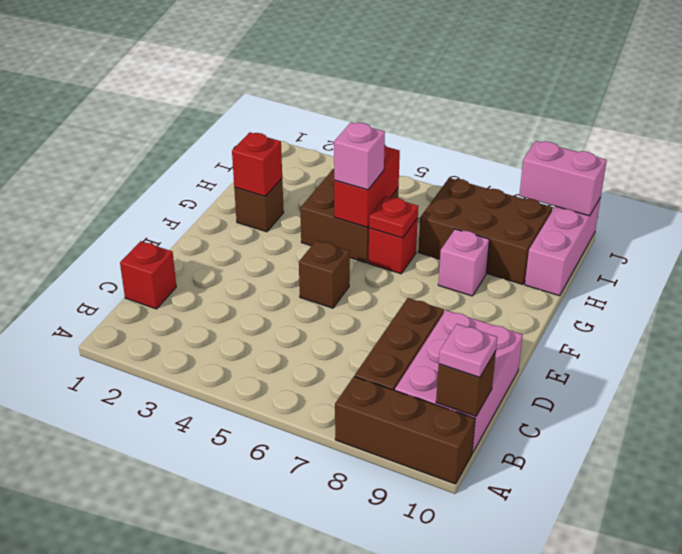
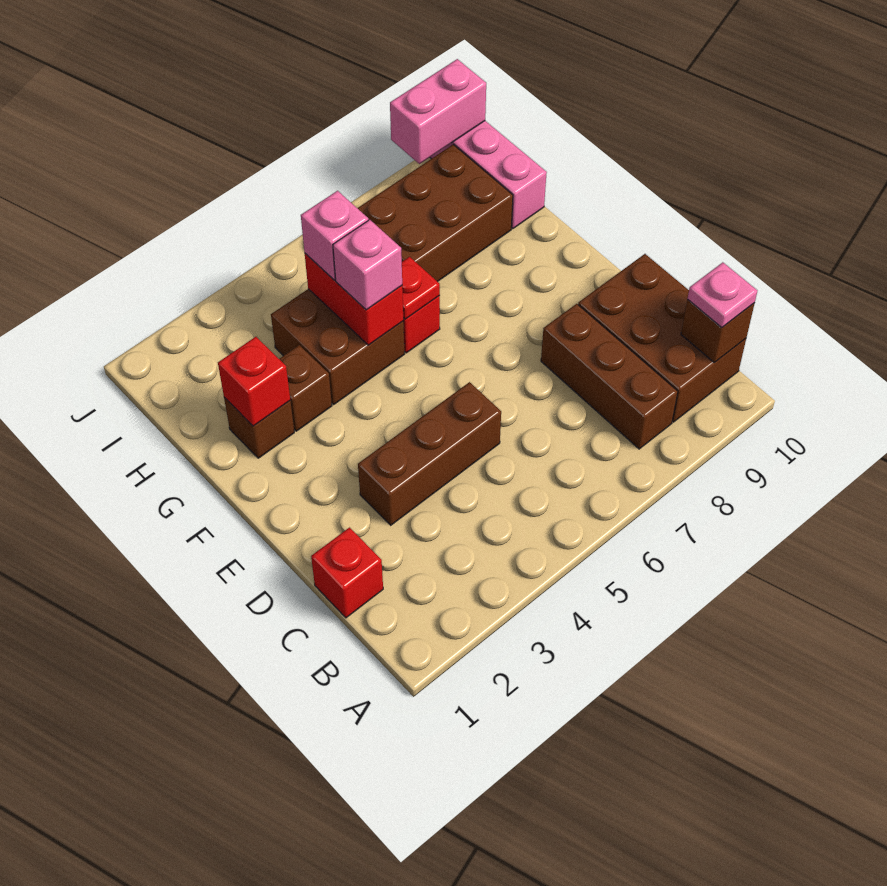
brown 1x3 brick [335,376,475,484] -> brown 1x3 brick moved to [358,382,501,525]
pink 2x3 brick [395,310,523,453] -> brown 2x3 brick [578,254,746,422]
brown 1x1 brick [299,240,350,308] -> brown 1x1 brick moved to [280,345,332,431]
pink 1x1 brick [438,229,489,296] -> pink 1x1 brick moved to [301,191,368,280]

